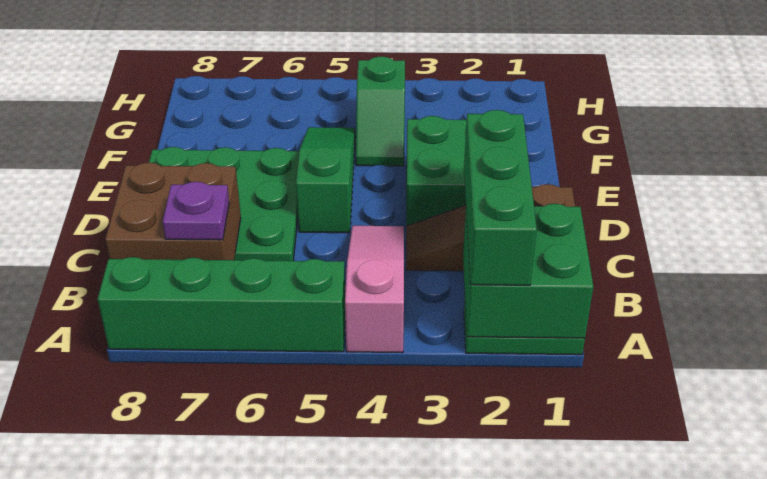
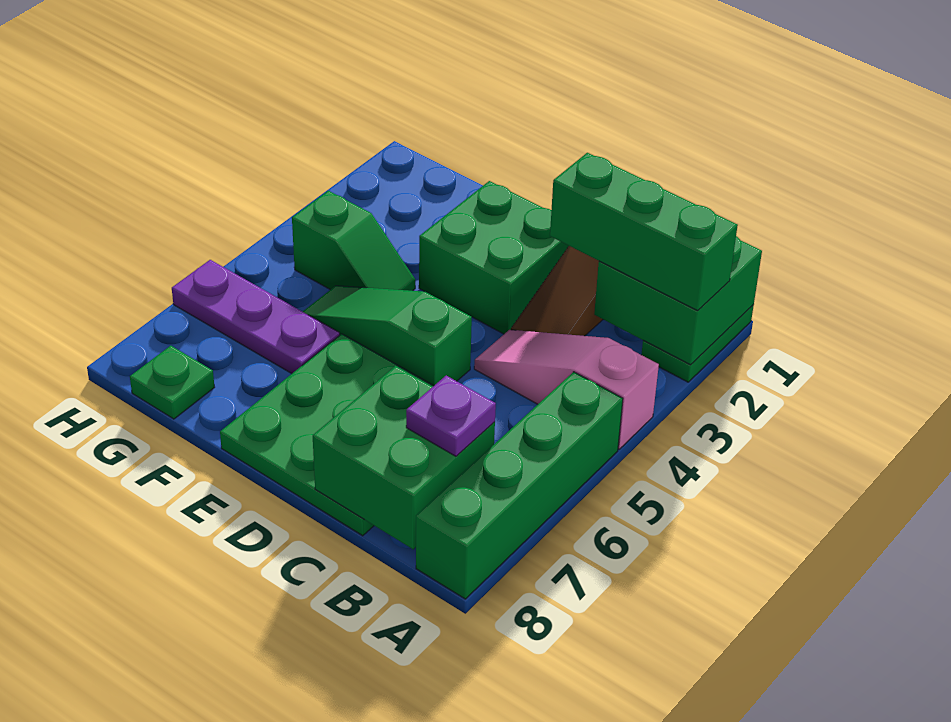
brown 2x2 brick [105,163,241,260] -> green 2x2 brick [313,366,495,549]
none -> purple 1x3 plate [172,260,340,374]
none -> green 1x1 plate [130,346,215,419]

